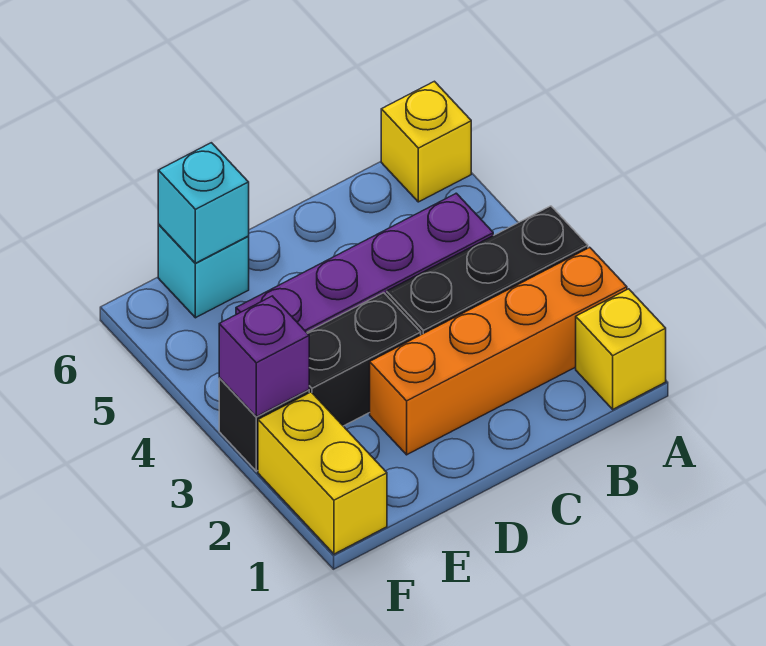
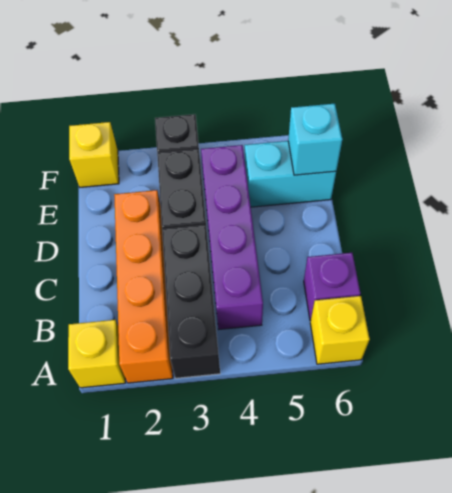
cyan 1x1 brick [158,225,249,318] -> cyan 1x2 brick [245,141,336,207]
yellow 1x2 brick [258,392,387,554] -> yellow 1x1 brick [69,122,119,187]
purple 1x1 brick [219,296,309,417] -> purple 1x1 brick moved to [304,253,361,321]

